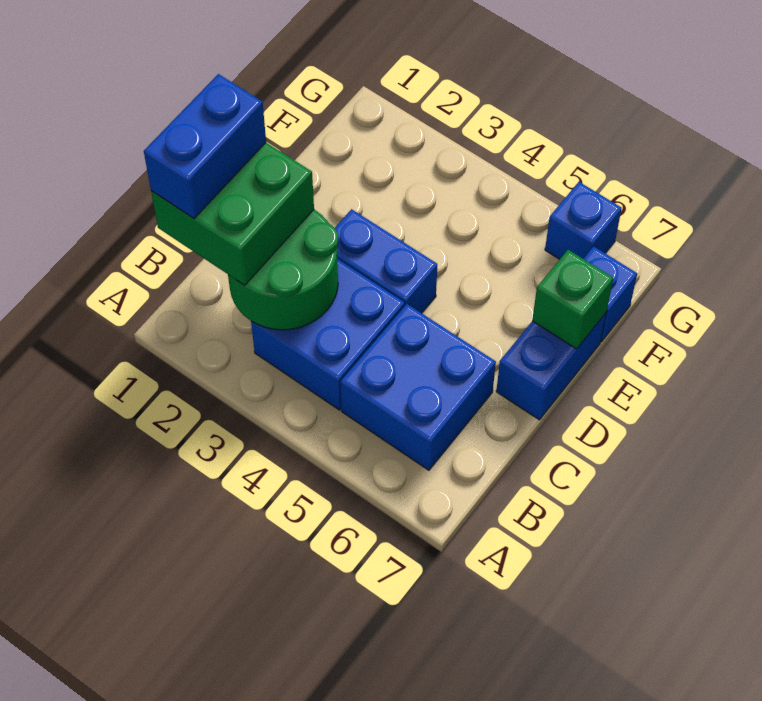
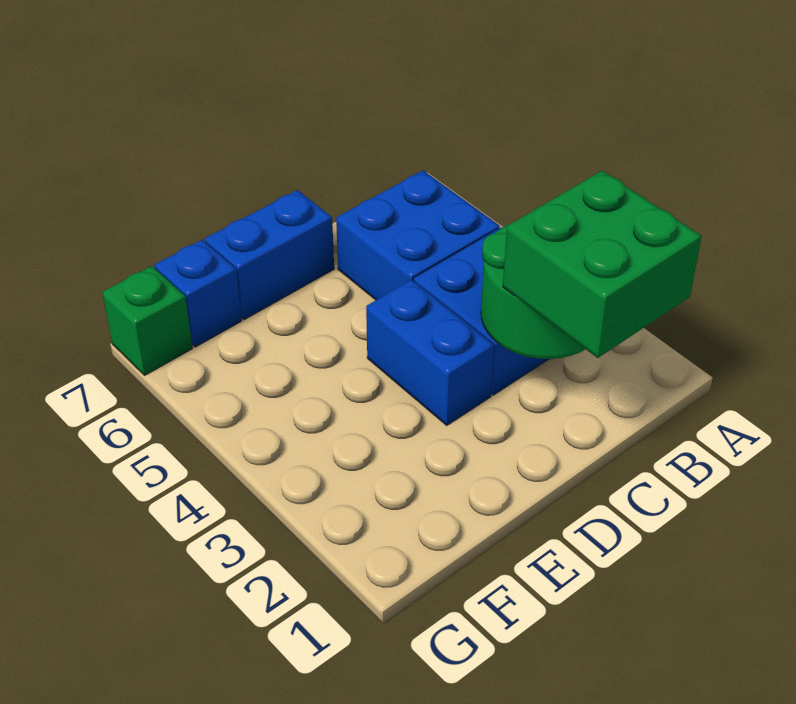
blue 1x2 brick [144,74,266,219] -> none
green 1x1 brick [532,250,613,349] -> green 1x1 brick moved to [102,266,193,376]
blue 1x1 brick [545,182,622,259] -> none

